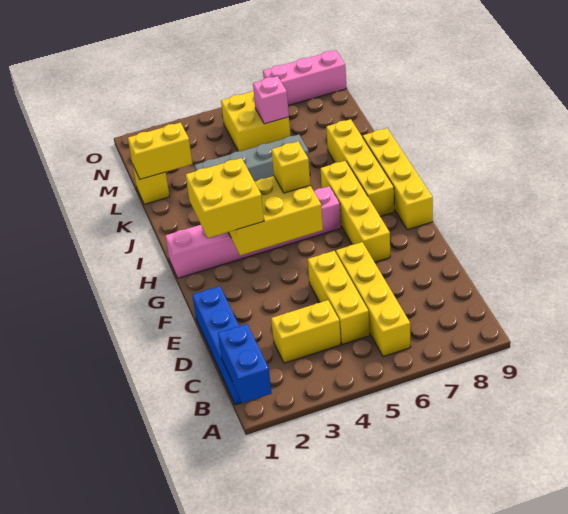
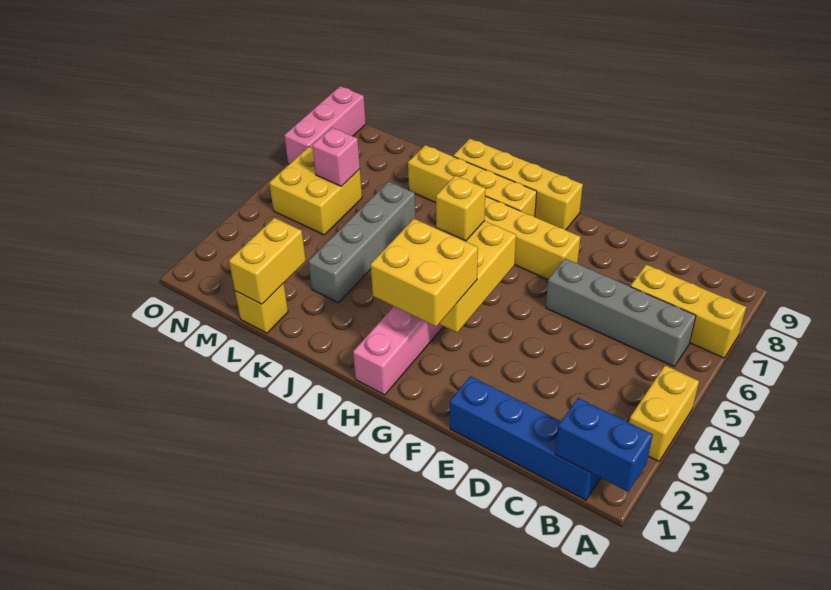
yellow 1x4 brick [336,242,411,357] -> grey 1x4 brick [546,258,696,367]
yellow 1x2 brick [271,300,341,363] -> yellow 1x2 brick moved to [629,365,699,461]
yellow 1x3 brick [308,251,370,344] -> yellow 1x3 brick moved to [630,264,746,358]

